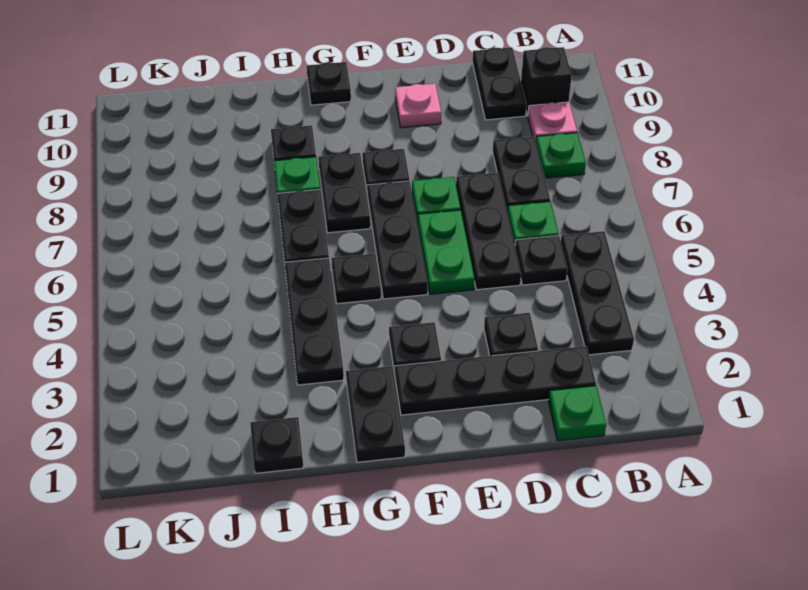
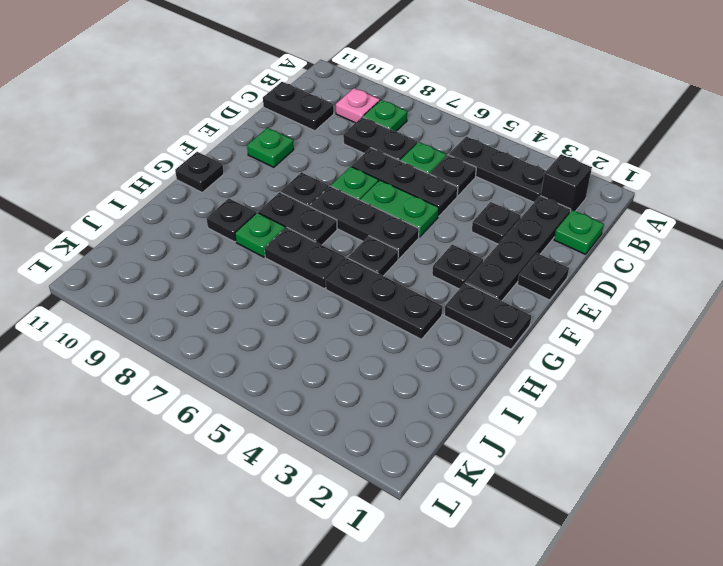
black 1x1 brick [521,47,572,116] -> black 1x1 brick moved to [541,154,592,212]
pink 1x1 plate [395,84,441,128] -> green 1x1 plate [247,128,294,167]
black 1x1 plate [250,417,304,473] -> black 1x1 plate moved to [518,253,569,300]

